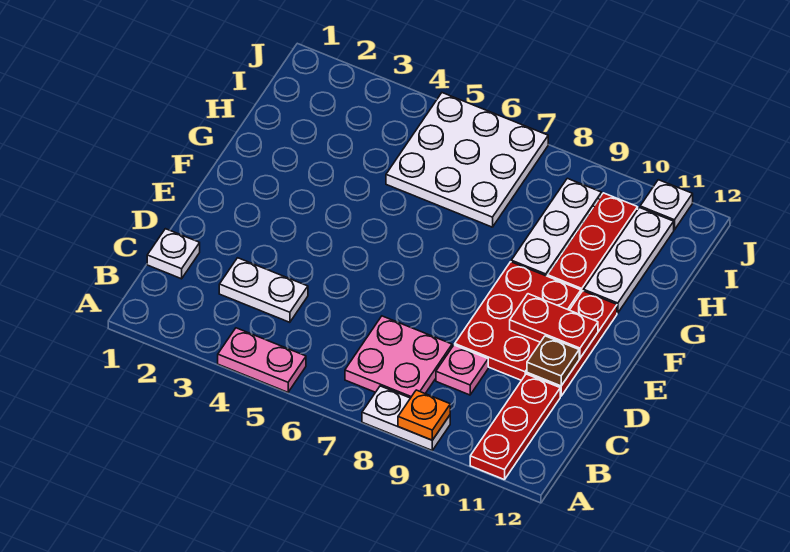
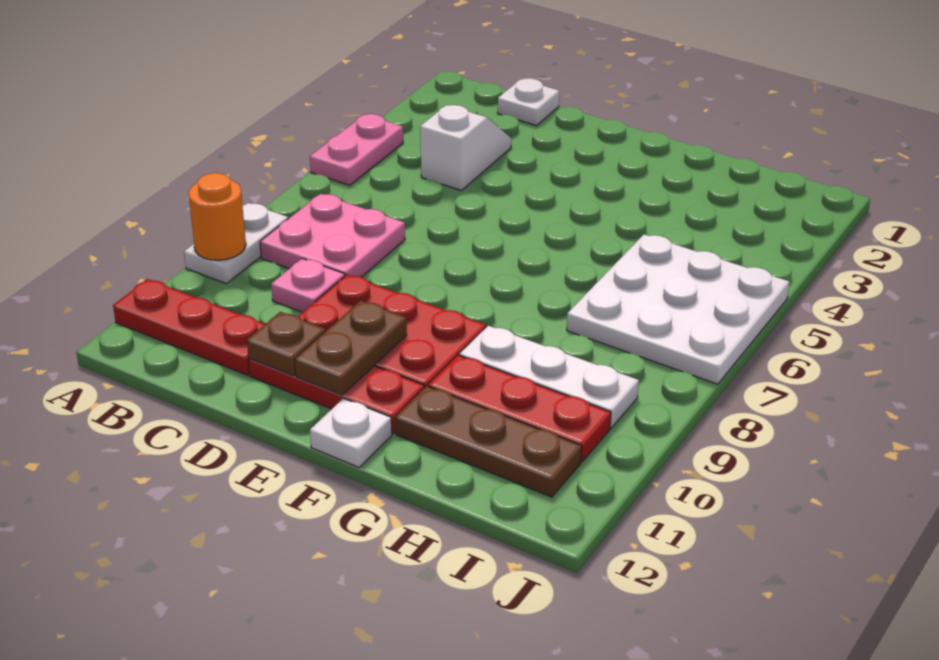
orange 1x1 plate [398,390,450,440] -> orange 1x1 round brick [189,173,246,260]
white 1x2 plate [219,258,308,322] -> white 1x2 slope [420,105,512,191]
red 1x2 plate [510,294,598,358] -> brown 1x2 plate [295,301,407,395]
white 1x3 plate [584,208,674,313] -> brown 1x3 plate [395,386,582,497]
white 1x1 plate [640,180,693,230] -> white 1x1 plate moved to [310,398,392,467]

